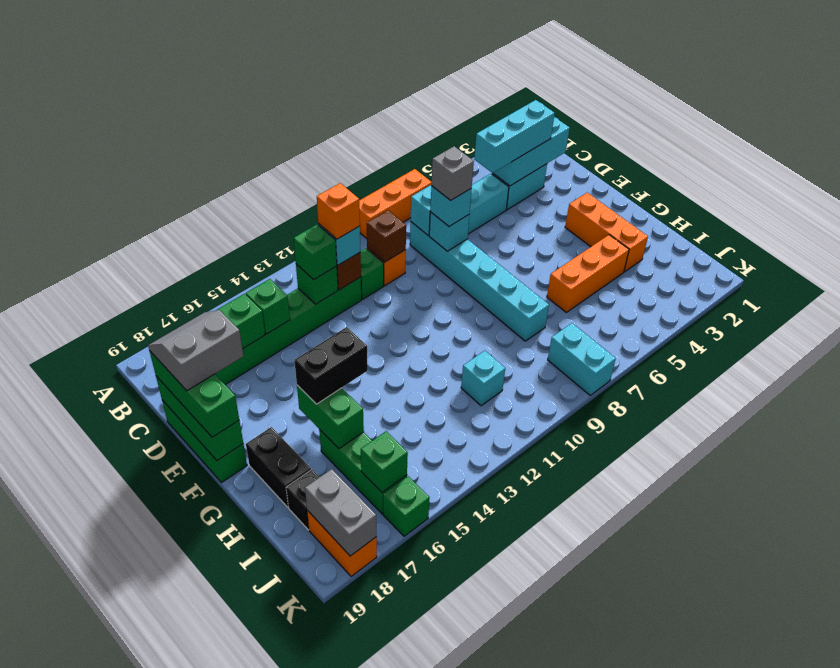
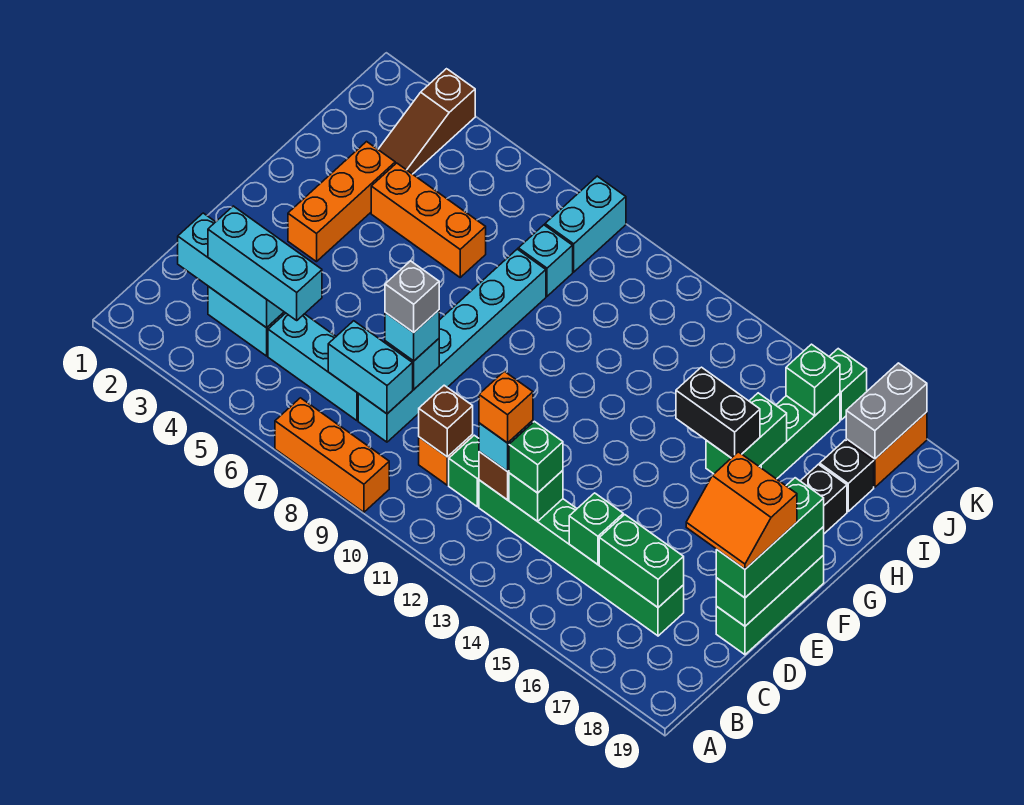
grey 2x2 slope [148,310,243,391] -> orange 2x2 slope [686,452,797,569]
none -> brown 1x3 slope [378,69,475,174]
cyan 1x1 brick [461,351,505,406] -> cyan 1x1 brick moved to [518,225,573,296]

